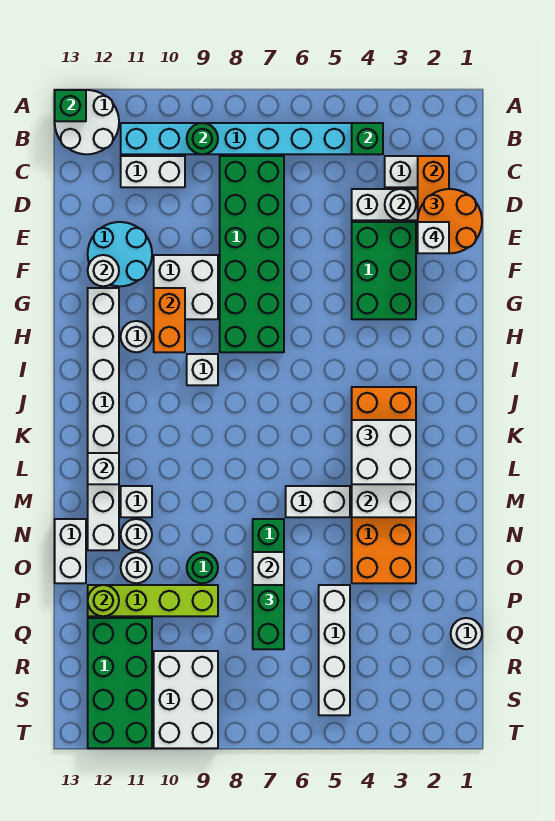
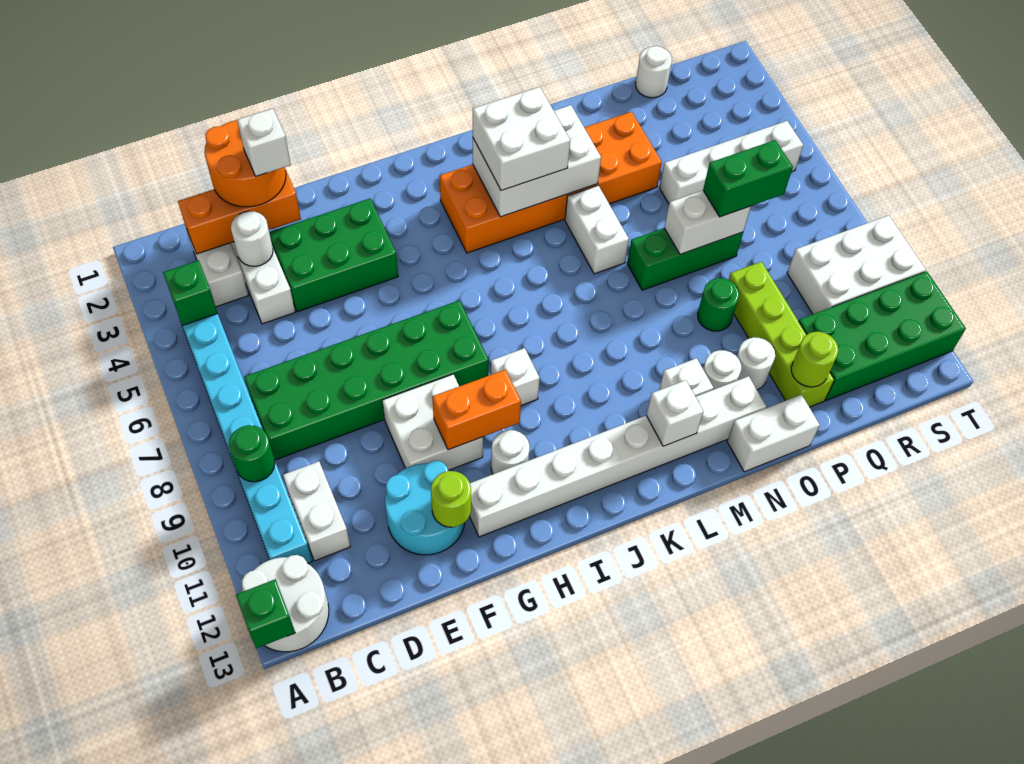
white 1x1 round brick [88,255,119,286] -> lime 1x1 round brick [431,471,471,527]

